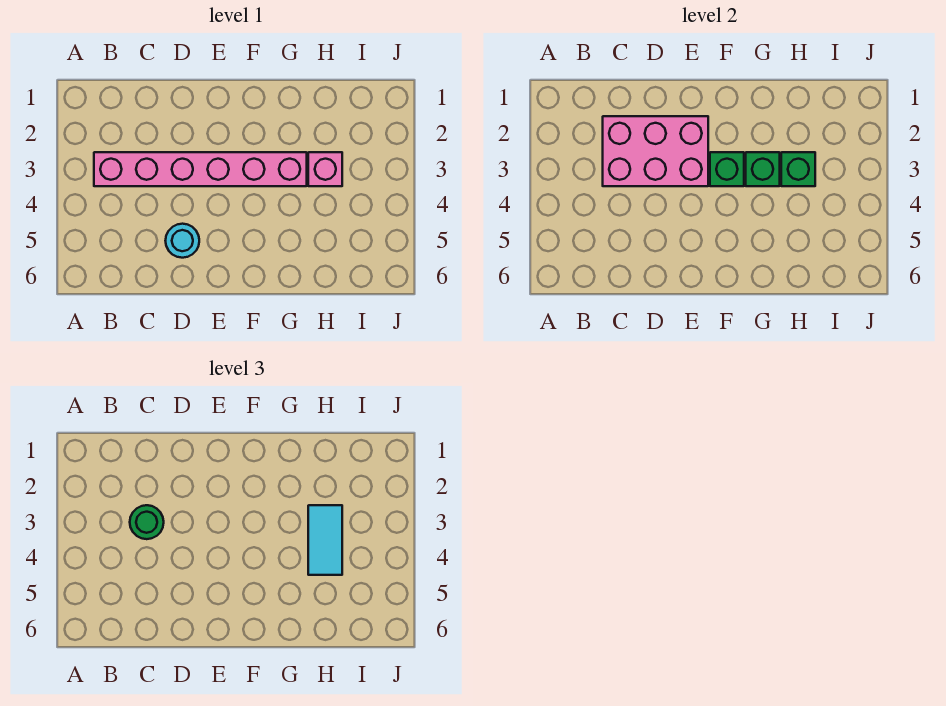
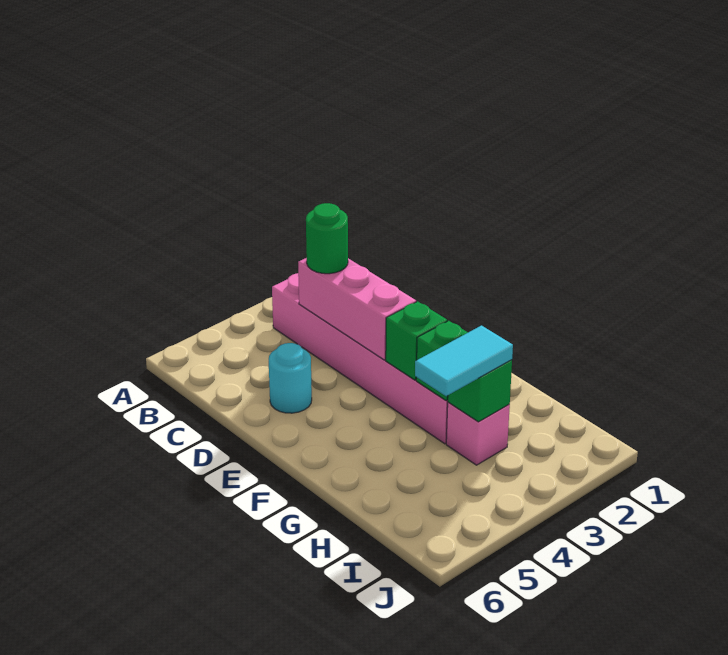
pink 2x3 brick [603,116,708,186] -> pink 1x3 brick [298,258,416,360]

